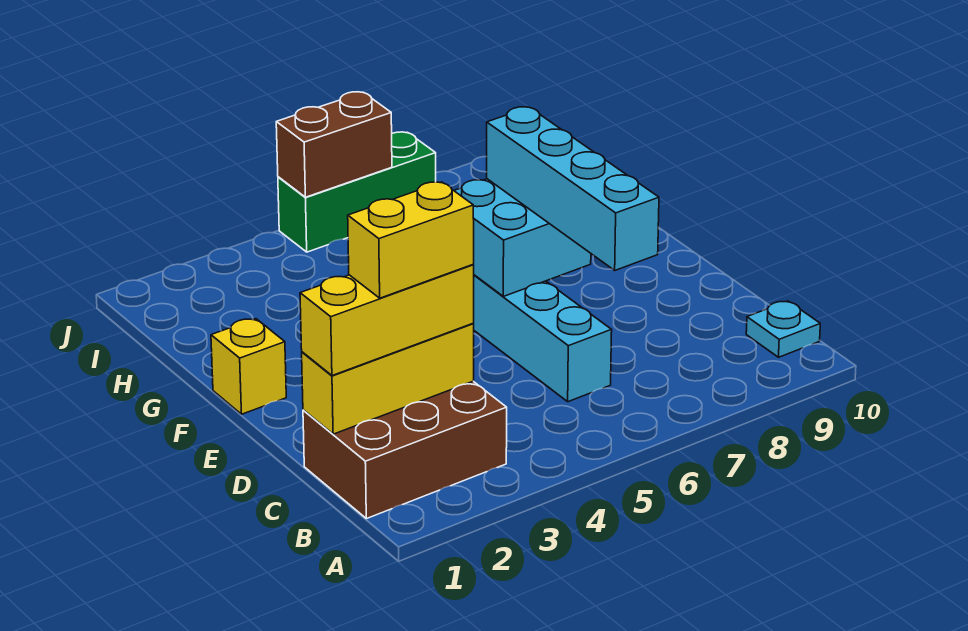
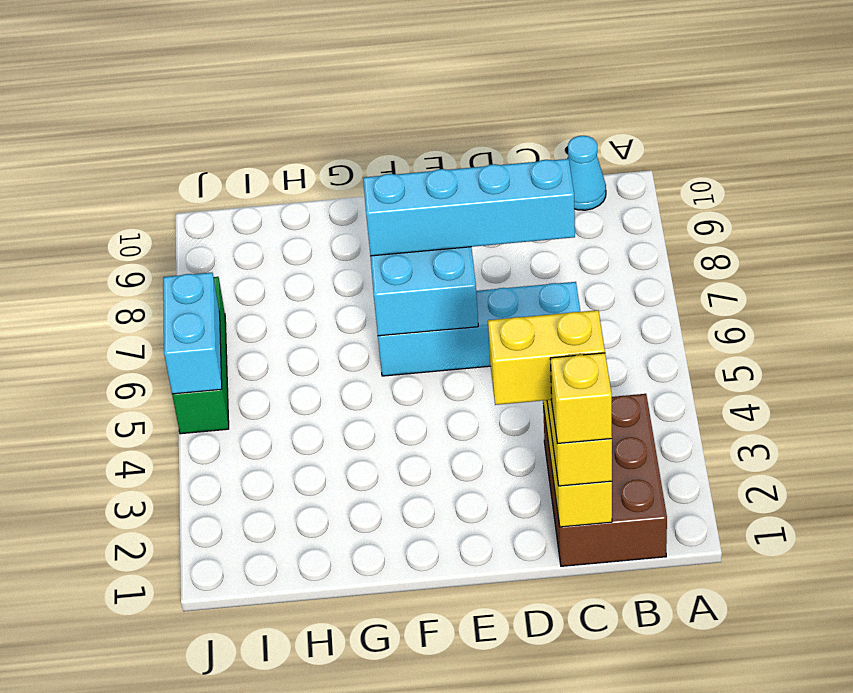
cyan 1x1 plate [746,301,820,357] -> cyan 1x1 cone [568,136,606,210]
yellow 1x2 brick [348,182,474,298] -> yellow 1x2 brick turned to [488,310,605,405]
yellow 1x1 brick [211,319,286,414] -> yellow 1x1 brick moved to [550,353,612,444]
brown 1x2 brick [276,92,392,197] -> cyan 1x2 brick [163,273,222,394]

